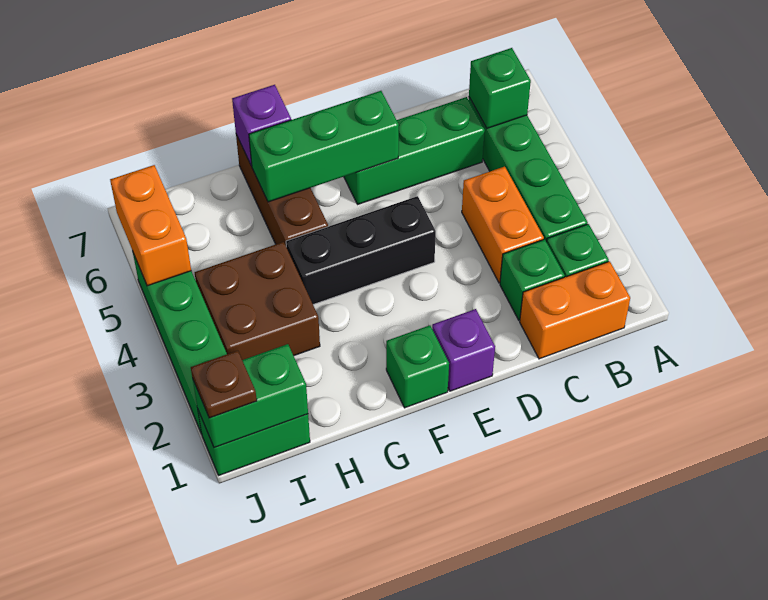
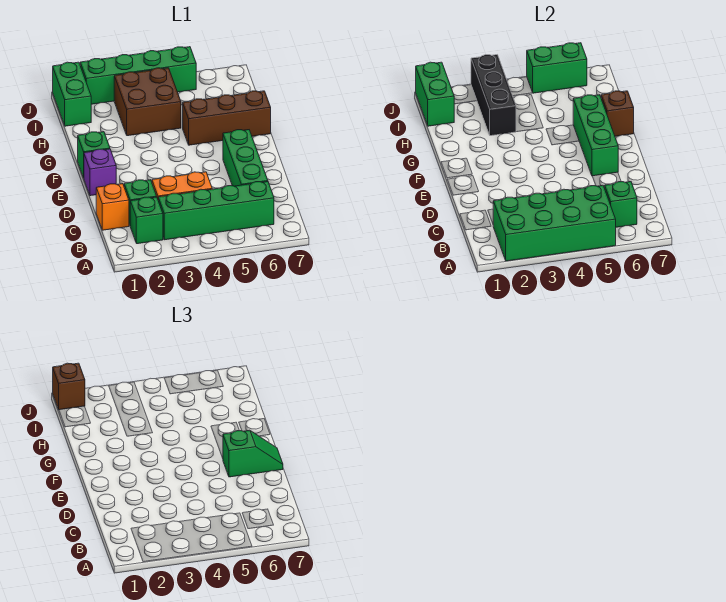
none -> green 2x4 brick [493,185,616,261]
orange 1x2 brick [520,261,630,359] -> orange 1x1 brick [96,184,129,230]
black 1x3 brick [286,196,436,304] -> black 1x3 brick moved to [471,55,516,136]
none -> green 1x2 slope [223,430,283,477]
purple 1x1 brick [232,85,291,166] -> brown 1x1 brick [601,91,634,136]
brown 1x1 plate [191,351,257,418] -> brown 1x1 brick [53,363,85,410]
orange 1x2 brick [110,165,191,286] -> green 1x2 brick [527,43,587,93]

